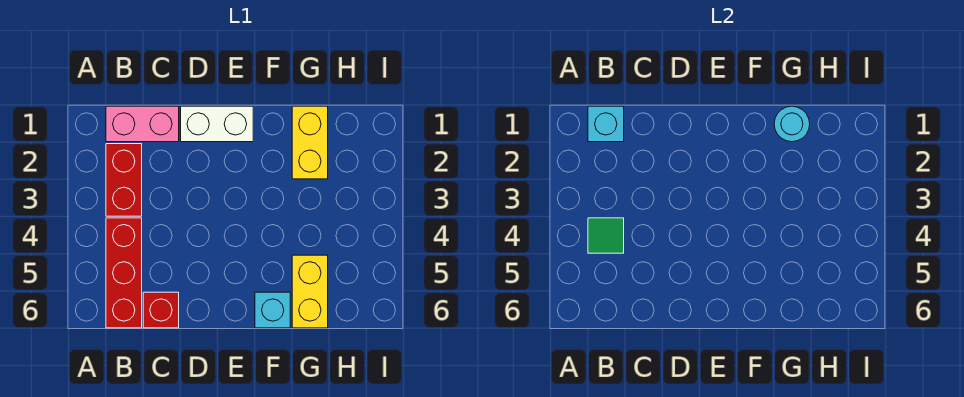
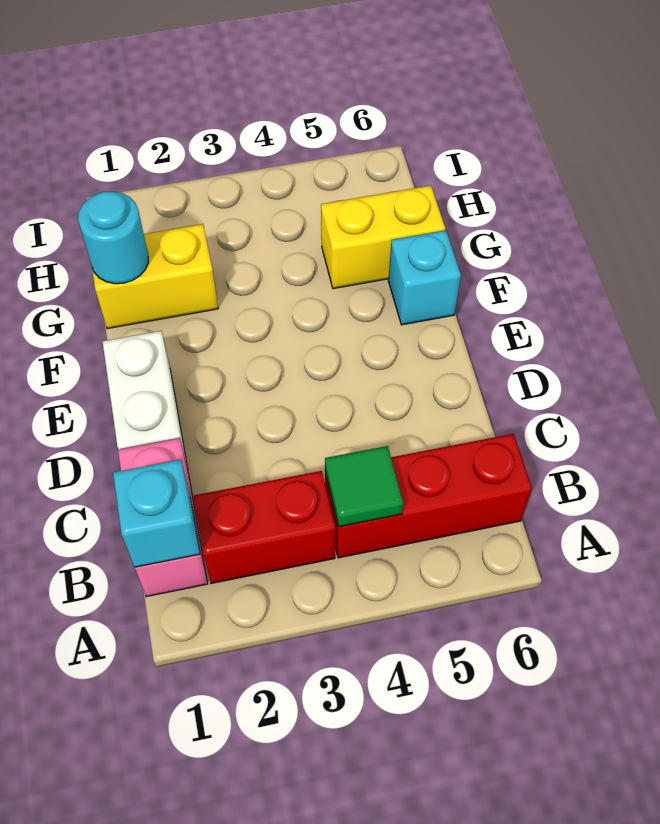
red 1x1 brick [143,292,179,328] -> none

